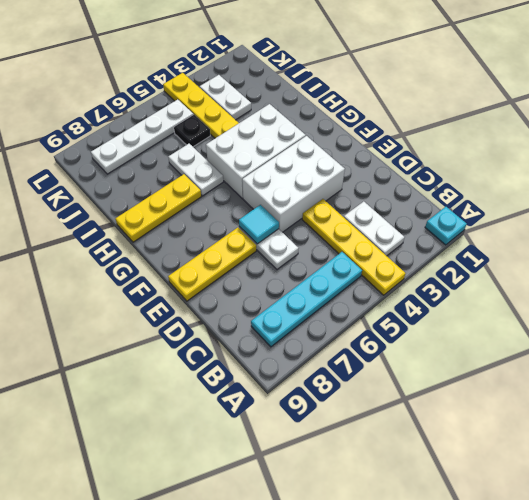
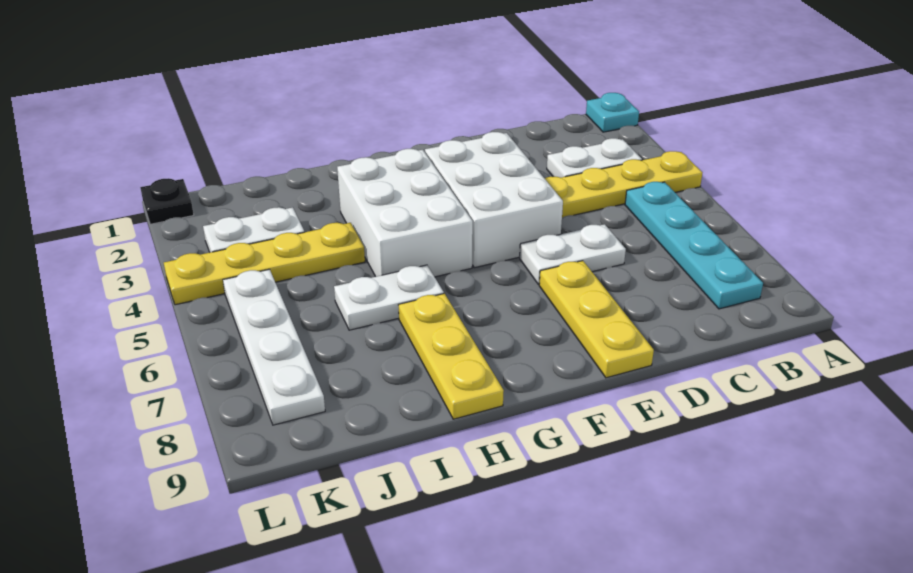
cyan 1x1 tile [239,205,279,244] -> none
black 1x1 plate [174,114,210,147] -> black 1x1 plate moved to [140,178,194,224]

